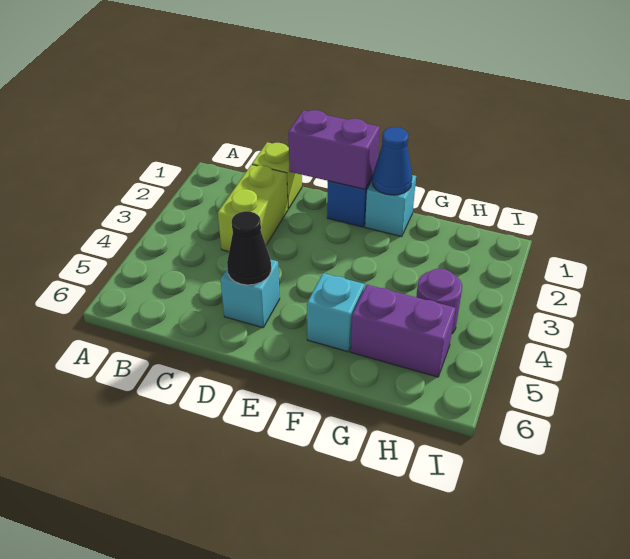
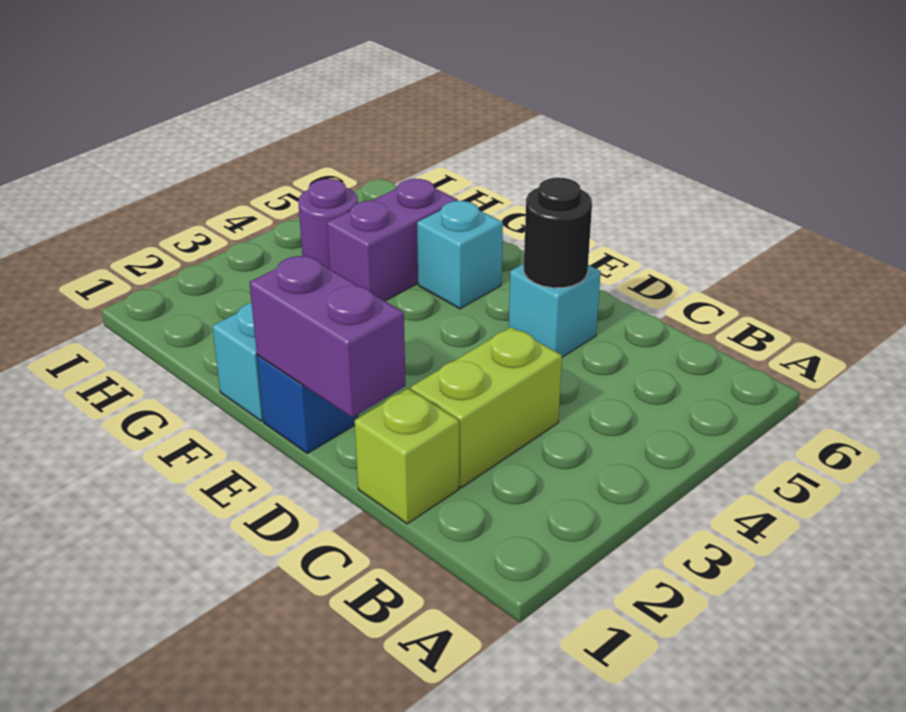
black 1x1 cone [227,211,271,285] -> black 1x1 round brick [524,178,592,288]
blue 1x1 cone [372,127,412,195] -> none
purple 1x2 brick [351,285,456,377] -> purple 1x2 brick turned to [327,179,458,301]

